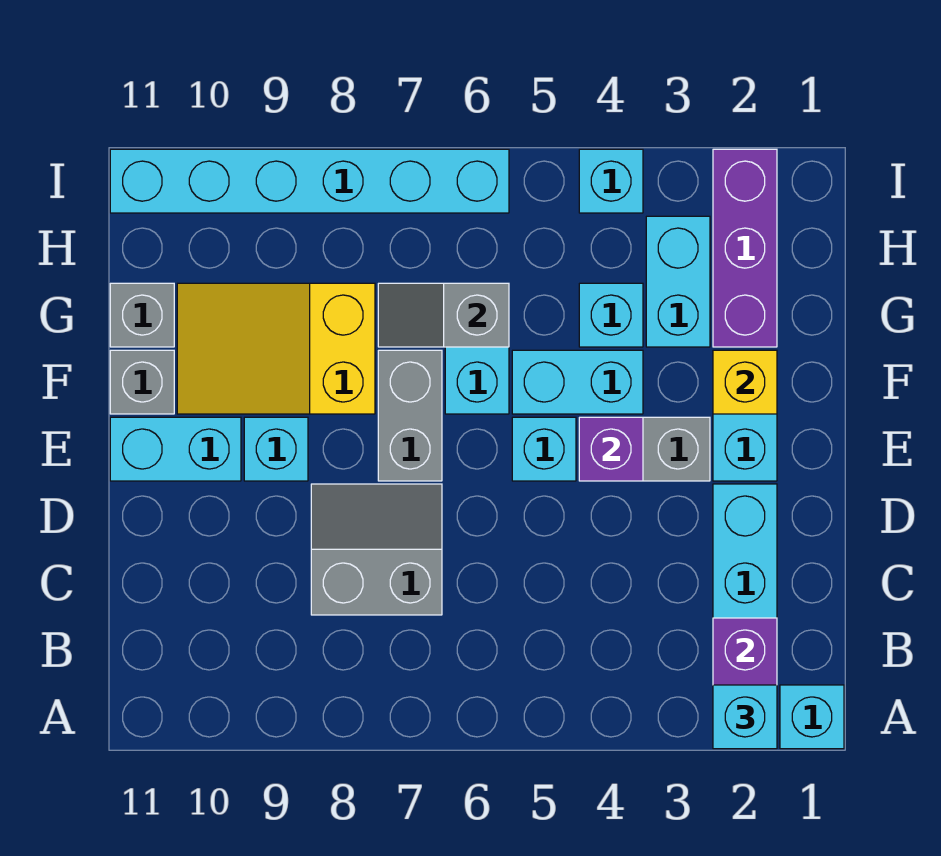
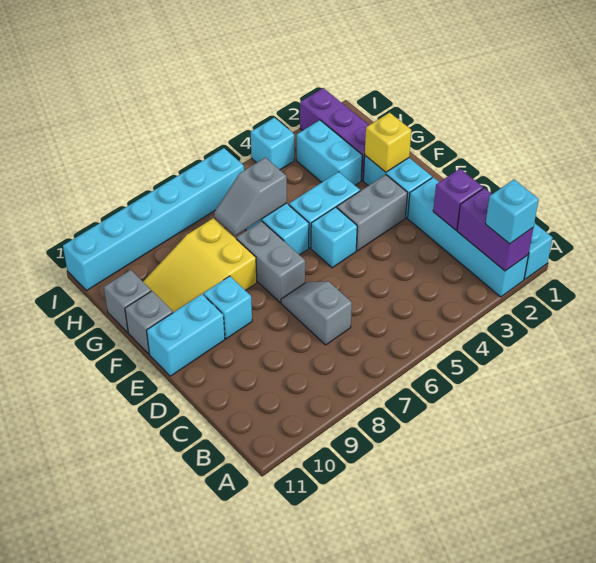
grey 2x2 slope [311,484,442,615] -> grey 1x2 slope [281,282,352,345]
purple 1x1 brick [579,417,643,481] -> purple 1x1 brick moved to [433,169,483,230]
cyan 1x1 brick [579,283,643,347] -> none

